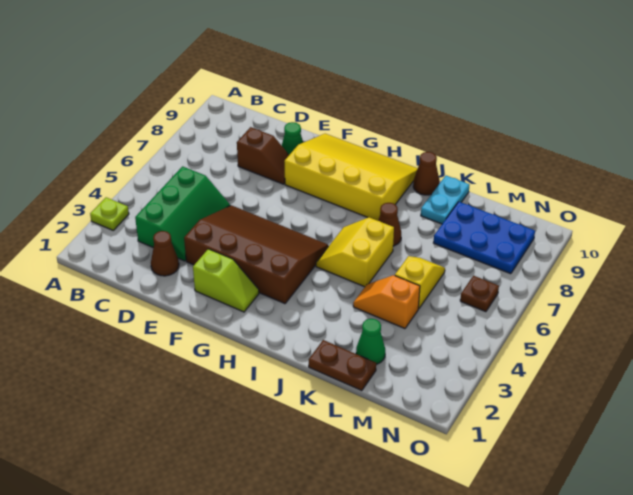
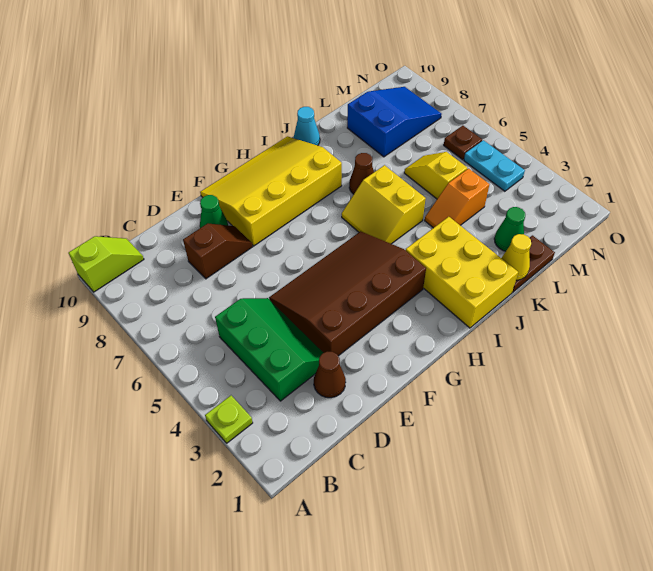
lime 1x2 slope [193,249,259,312] -> lime 1x2 slope moved to [69,236,144,292]
none -> yellow 2x3 brick [406,217,518,328]
brown 1x1 cone [413,152,440,195] -> cyan 1x1 cone [294,107,320,146]
none -> yellow 1x1 cone [502,234,531,280]
cyan 1x2 plate [421,176,469,224] -> cyan 1x2 plate moved to [464,140,525,191]
blue 2x3 plate [434,202,535,274] -> blue 2x3 slope [347,87,442,157]

